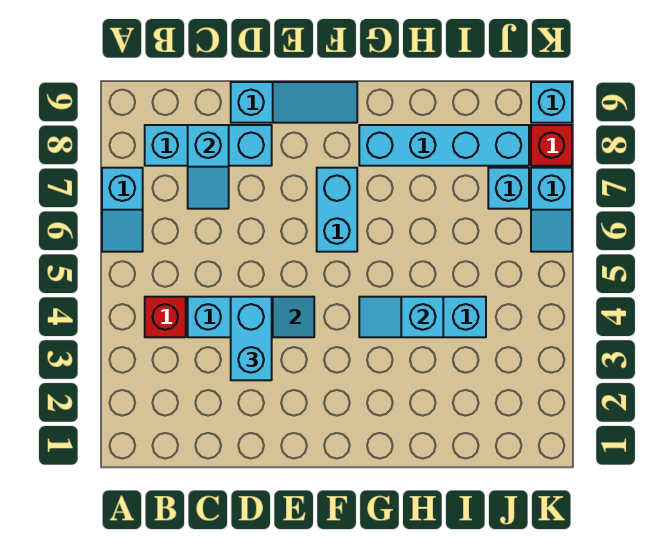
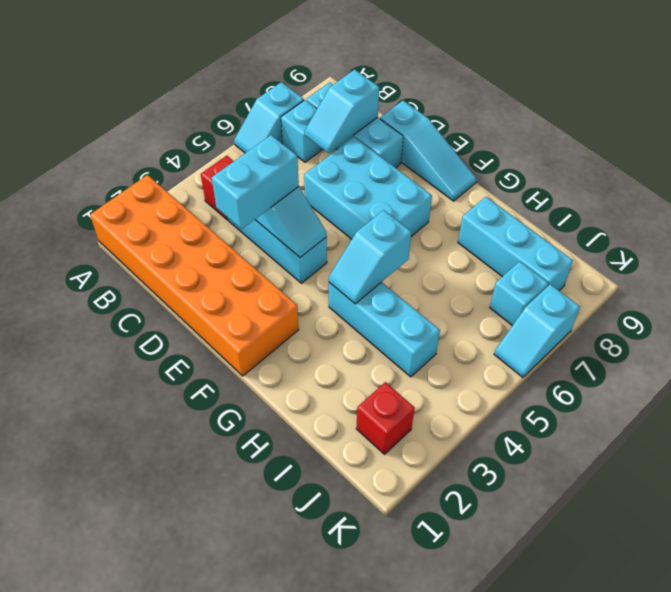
none -> orange 2x6 brick [90,175,299,376]
cyan 1x2 brick [317,168,357,252] -> cyan 2x3 brick [304,137,432,239]
cyan 1x2 slope [359,297,443,337] -> cyan 1x2 slope turned to [329,210,411,304]
cyan 1x4 brick [359,125,529,166] -> cyan 1x3 brick [458,197,573,290]
red 1x1 brick [531,125,572,166] -> red 1x1 brick moved to [356,382,415,454]
cyan 1x1 brick [531,82,572,123] -> cyan 1x1 brick moved to [281,100,323,162]

